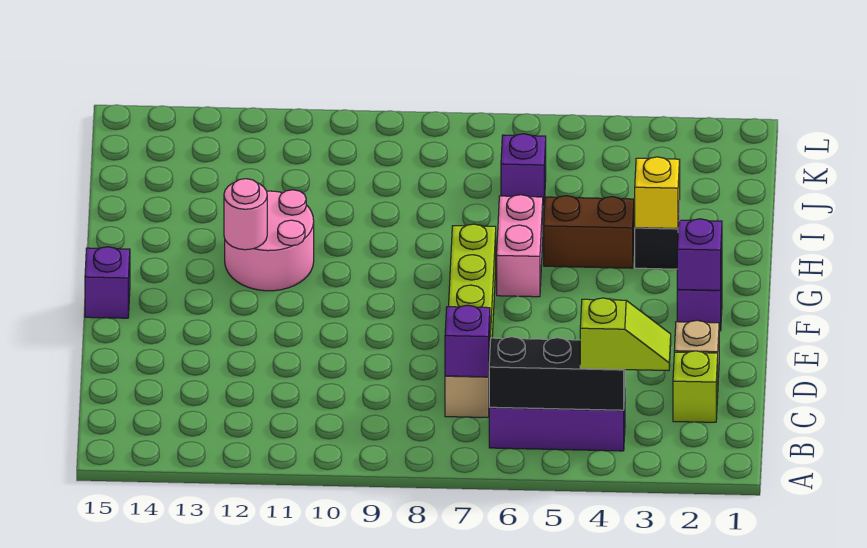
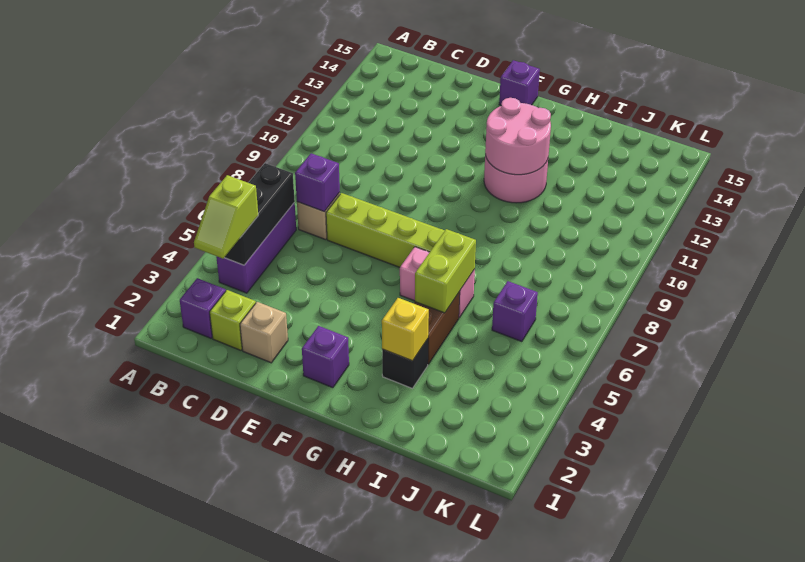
purple 1x1 brick [677,219,722,290] -> purple 1x1 brick moved to [180,278,226,338]
pink 1x1 round brick [224,179,267,250] -> pink 2x2 round brick [485,98,551,175]
none -> lime 1x2 brick [415,229,476,313]

